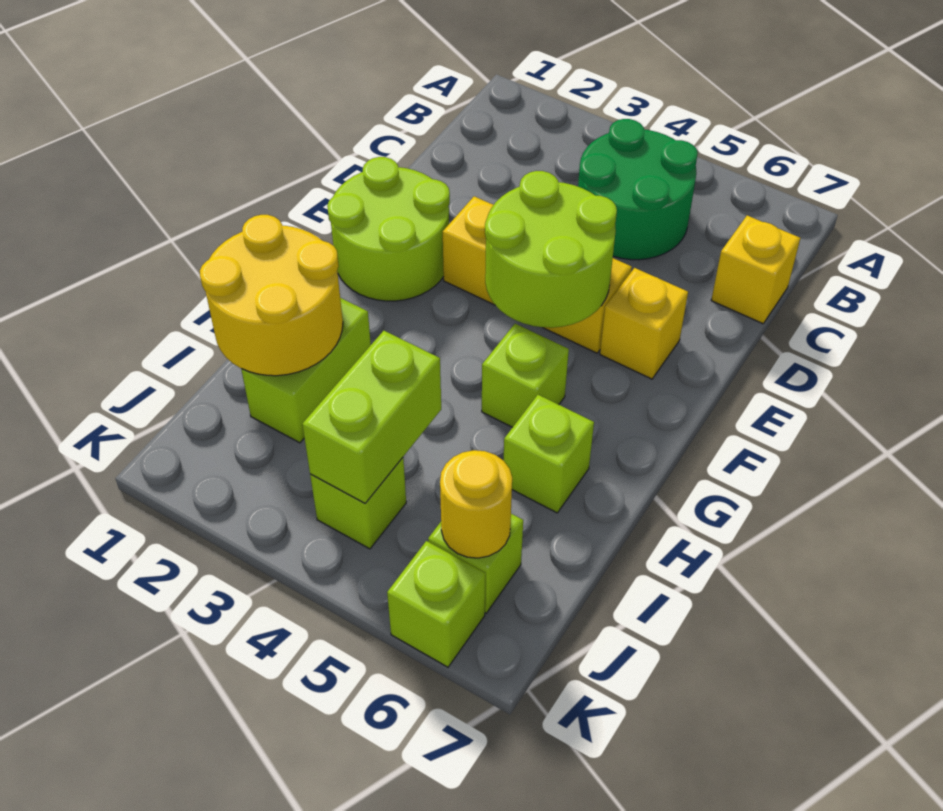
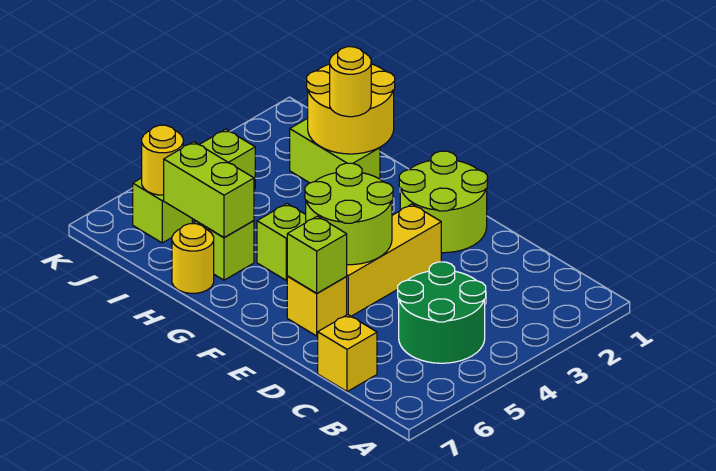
none -> yellow 1x1 round brick [330,47,371,117]
none -> yellow 1x1 round brick [172,224,214,293]
lime 1x2 brick [302,331,441,503] -> lime 1x2 brick moved to [164,142,254,238]
lime 1x1 brick [387,541,485,667] -> lime 1x1 brick moved to [287,216,347,293]

